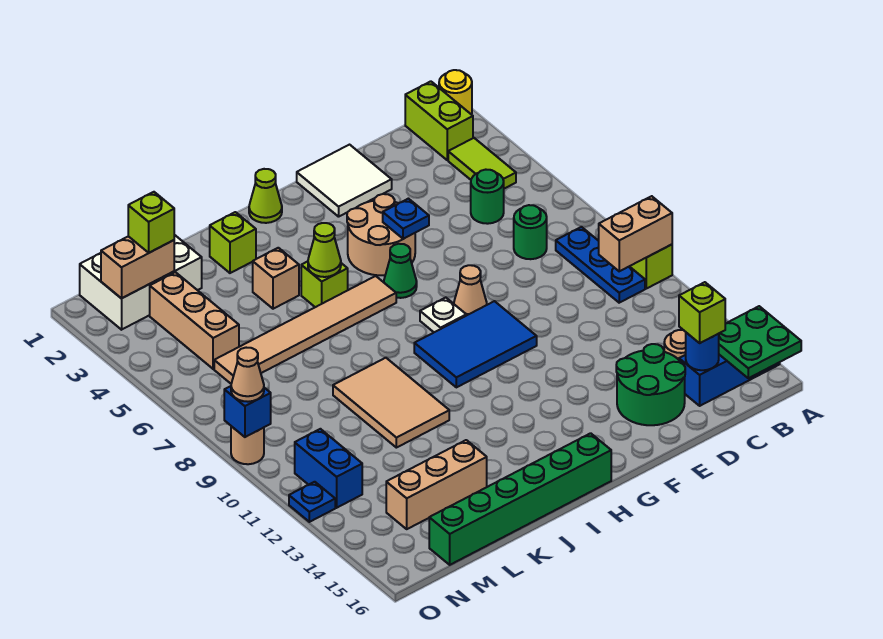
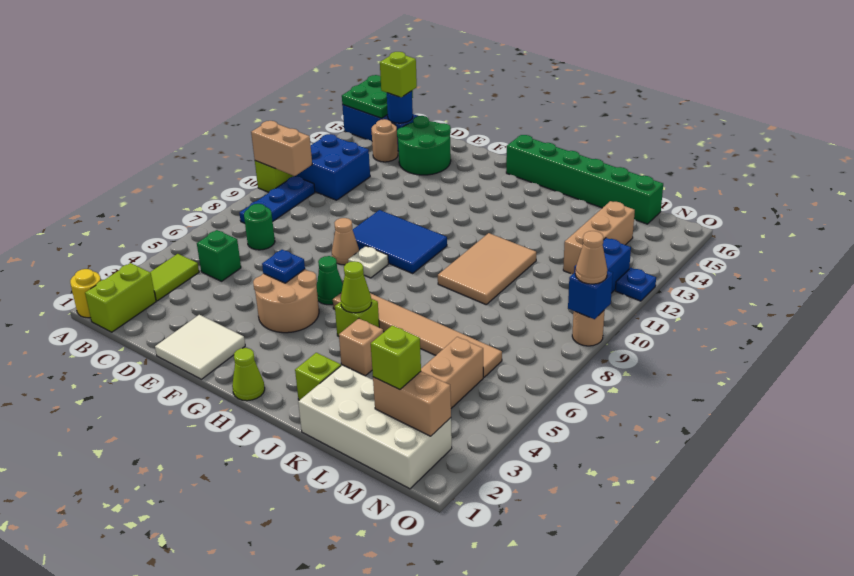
none -> blue 2x2 brick [296,134,370,200]
green 1x1 round brick [471,170,504,224] -> green 1x1 brick [197,230,241,281]
tan 1x3 brick [386,440,487,529] -> tan 1x3 brick turned to [563,201,635,274]
white 2x3 brick [80,235,202,330] -> white 2x4 brick [298,365,452,489]

